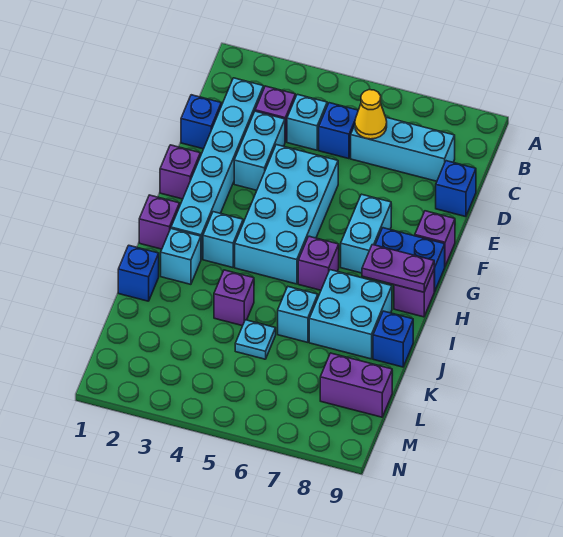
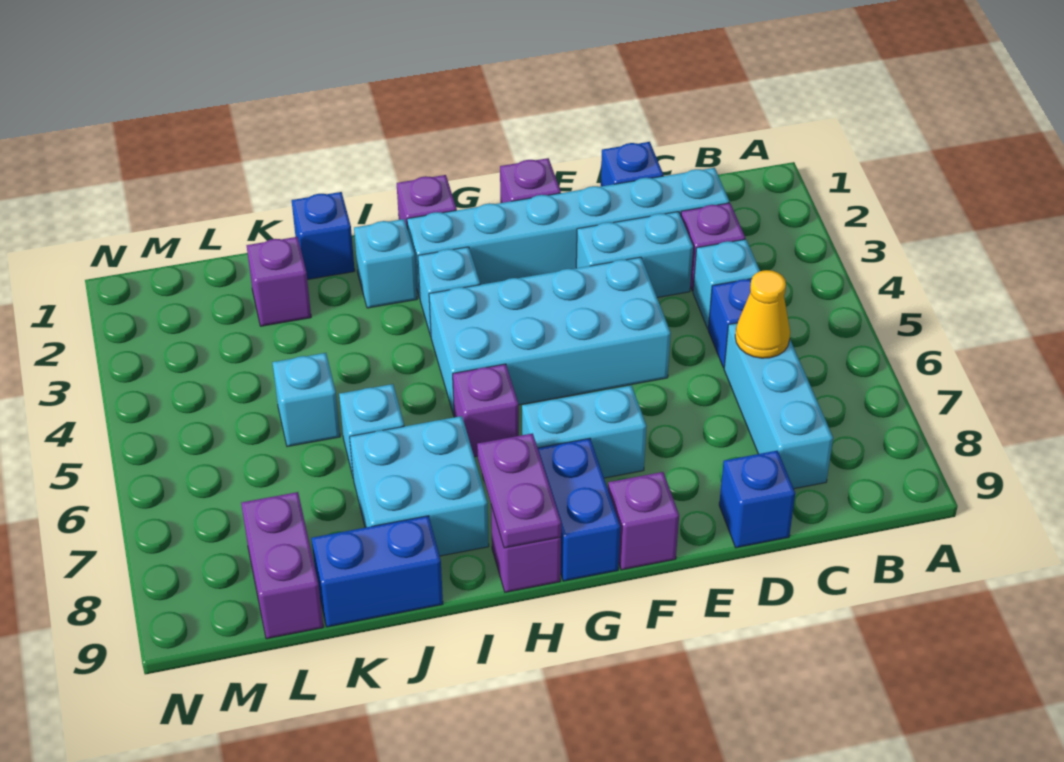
purple 1x1 brick [214,270,254,326] -> purple 1x1 brick moved to [246,237,311,326]
blue 1x1 brick [373,311,413,367] -> blue 1x2 brick [311,516,443,627]
cyan 1x1 plate [235,320,276,359] -> cyan 1x1 brick [272,353,340,447]

